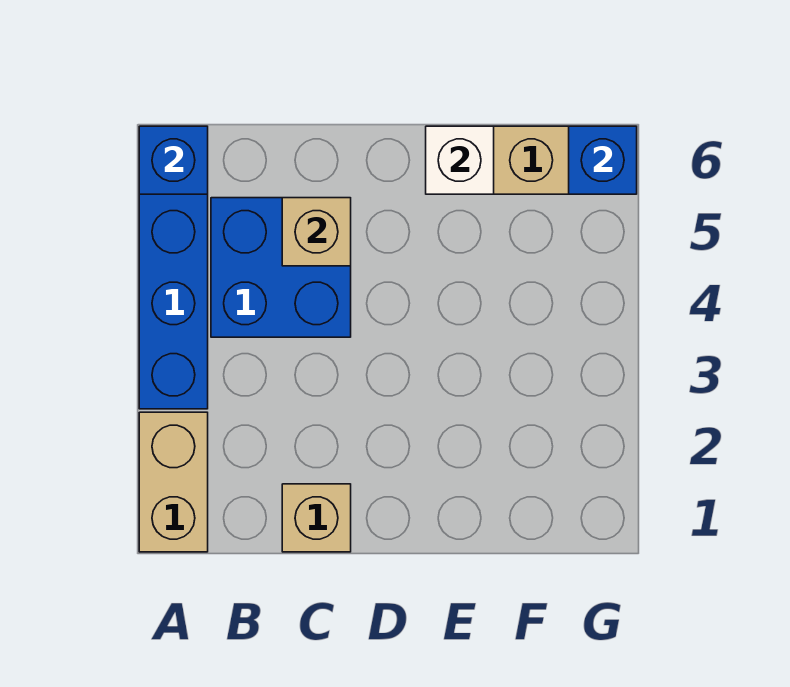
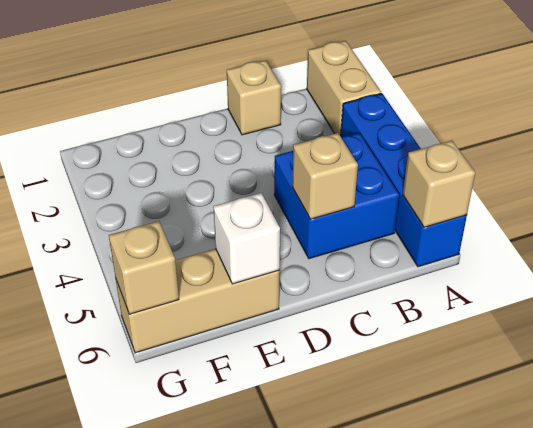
blue 1x1 brick [139,126,208,194] -> tan 1x1 brick [403,141,475,227]
blue 1x1 brick [569,126,637,194] -> tan 1x1 brick [109,221,179,314]

